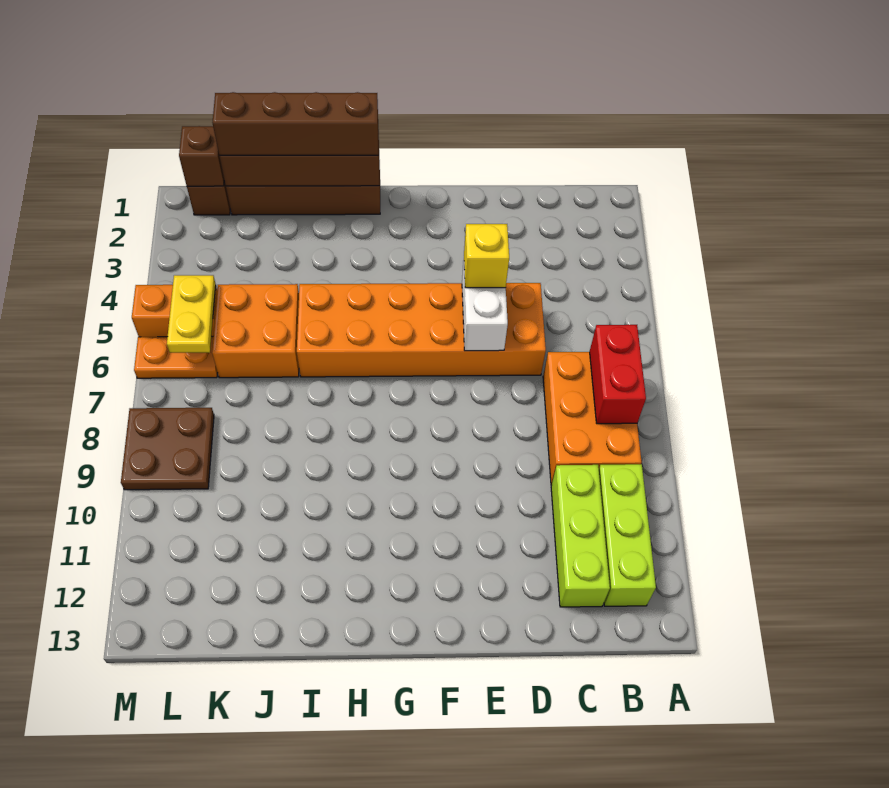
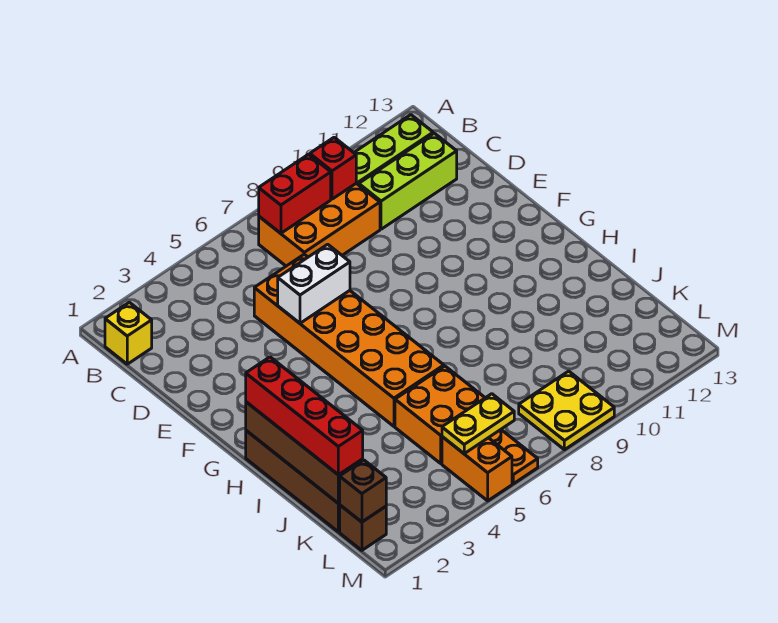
none -> red 1x1 brick [310,137,356,199]
yellow 1x1 brick [464,224,509,288] -> yellow 1x1 brick moved to [105,302,152,364]
brown 1x4 brick [212,92,378,155] -> red 1x4 brick [246,357,363,475]
brown 2x2 plate [121,408,214,490] -> yellow 2x2 plate [519,371,614,450]

